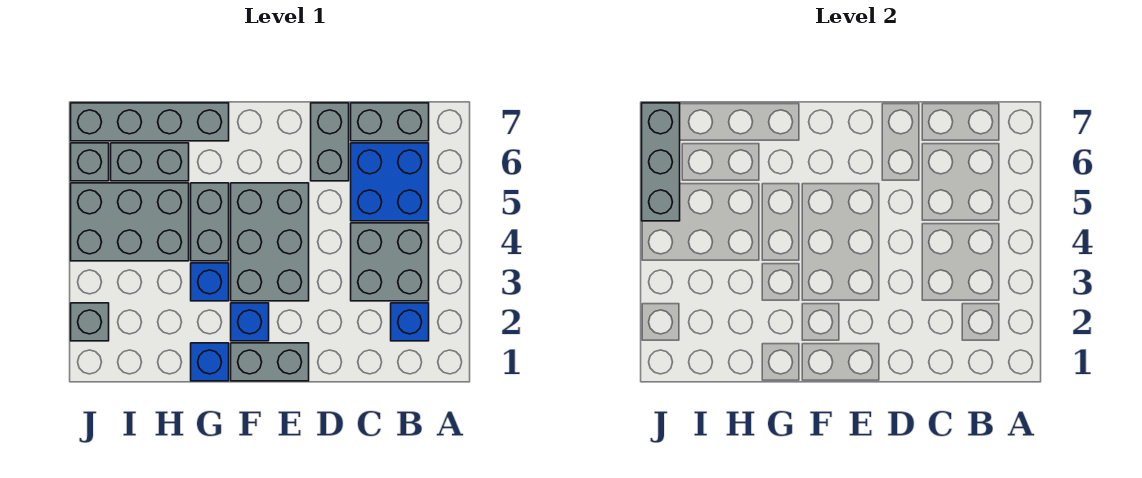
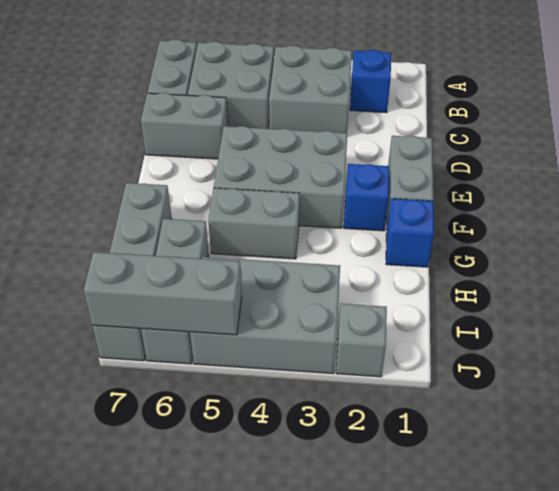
blue 2x2 brick [351,143,429,221] -> grey 2x2 brick [188,42,274,129]
blue 1x1 brick [191,263,229,301] -> none
grey 2x3 brick [71,183,189,261] -> grey 2x3 brick turned to [190,257,340,374]

